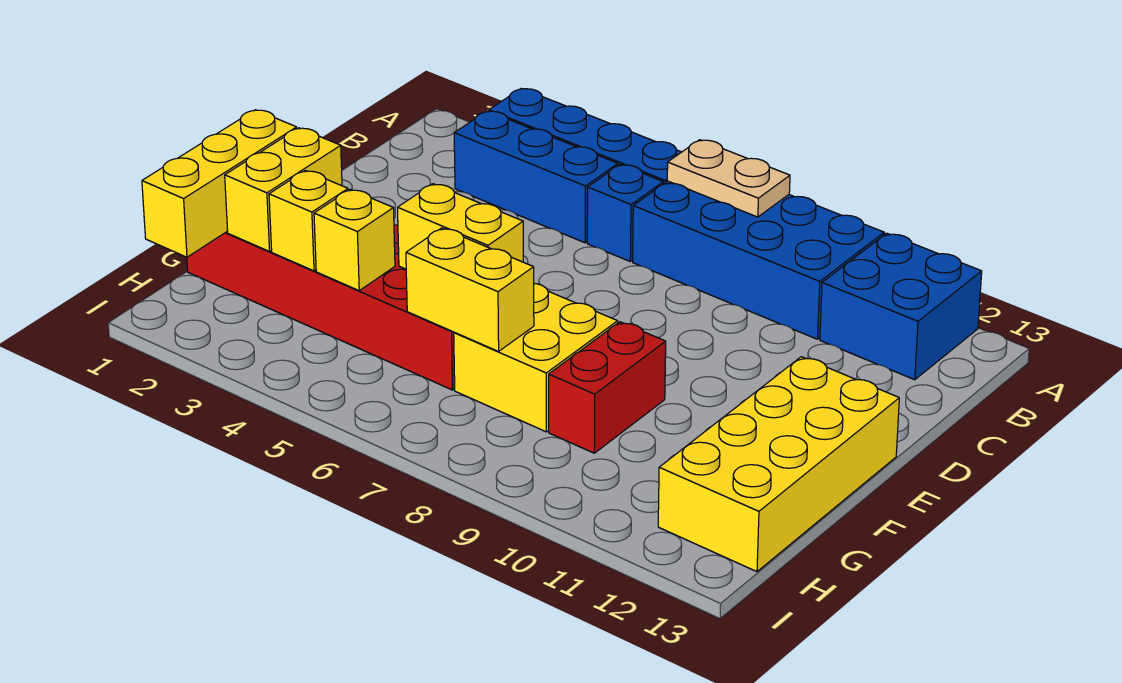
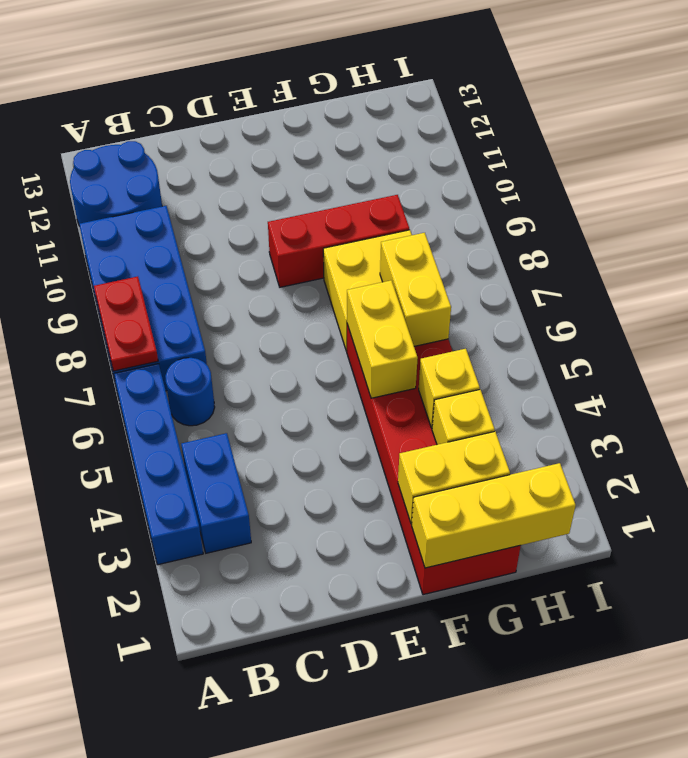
tan 1x2 plate [667,140,790,217] -> red 1x2 plate [94,277,158,371]
blue 2x2 brick [820,233,982,380] -> blue 2x2 round brick [70,141,162,224]
blue 1x3 brick [454,111,618,243] -> blue 1x2 brick [181,433,251,553]
blue 1x1 brick [587,164,663,261] -> blue 1x1 round brick [165,358,215,426]
yellow 2x4 brick [658,357,899,572] -> none
red 1x2 brick [549,322,666,453] -> red 1x3 brick [268,195,409,287]

